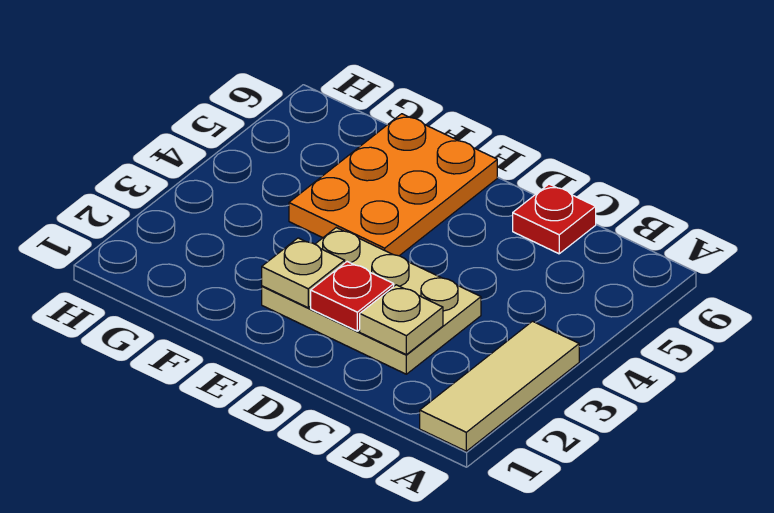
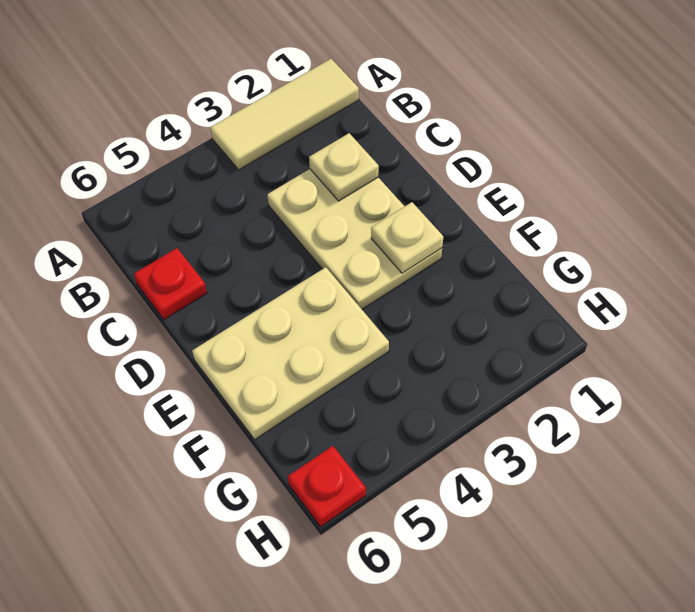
red 1x1 plate [311,262,394,331] -> red 1x1 plate moved to [288,446,366,527]
orange 2x3 plate [289,114,497,256] -> tan 2x3 plate [192,267,389,439]

